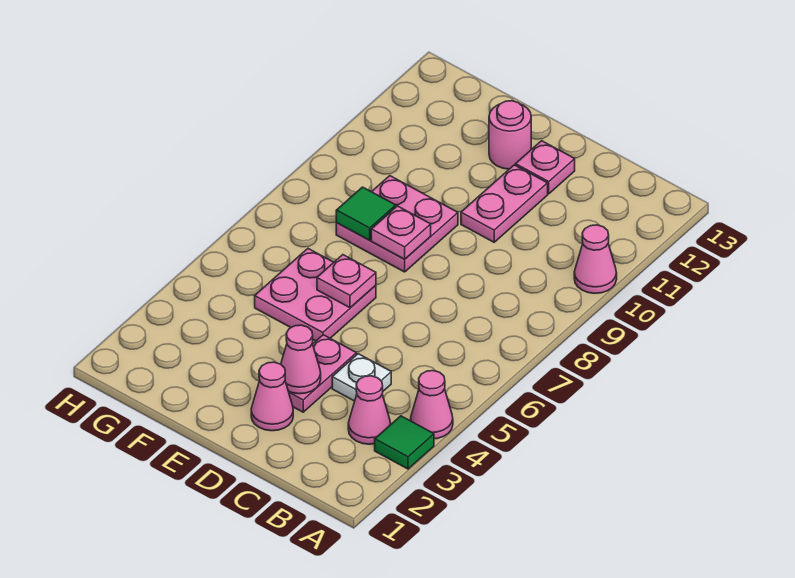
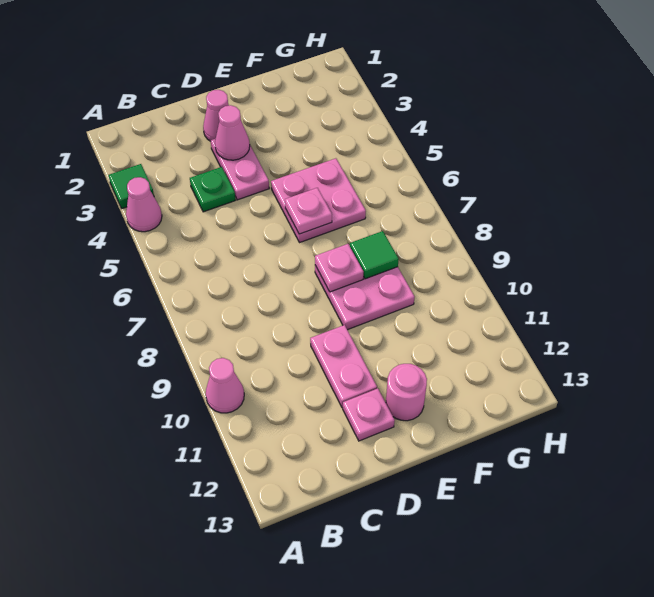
pink 1x1 cone [348,376,391,444] -> none
white 1x1 plate [332,354,391,401] -> green 1x1 plate [190,167,235,212]

